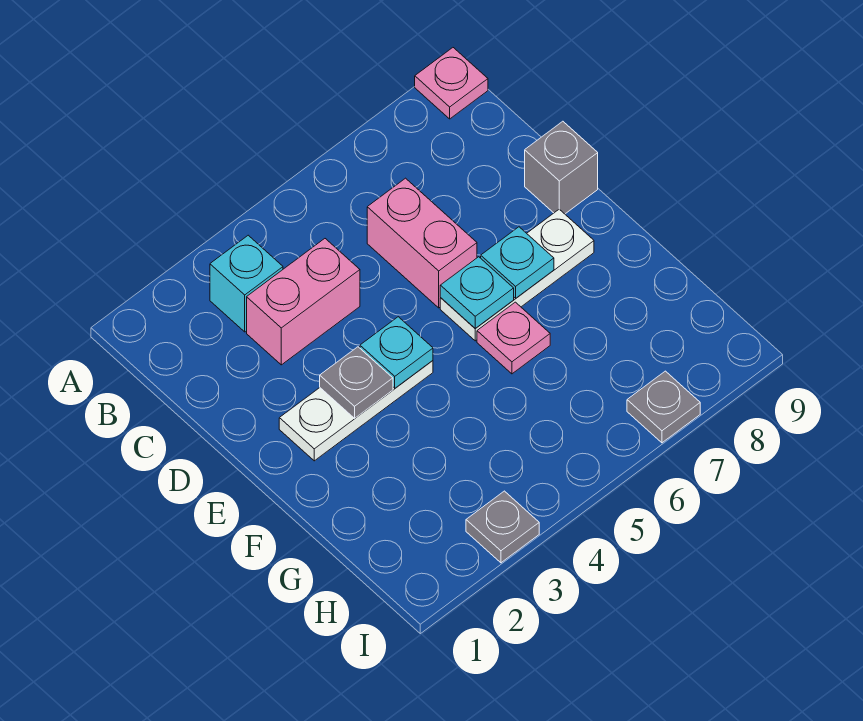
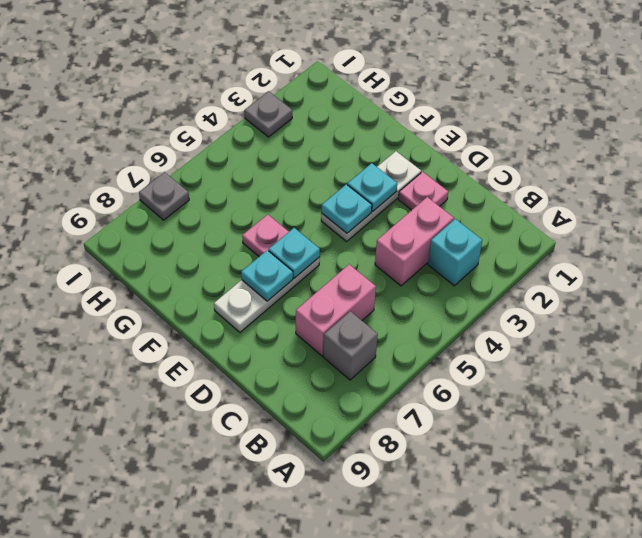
pink 1x1 plate [415,48,488,119] -> pink 1x1 plate moved to [398,172,448,210]
pink 1x2 brick [367,178,477,308] -> pink 1x2 brick turned to [296,264,376,356]
grey 1x1 brick [525,121,598,214] -> grey 1x1 brick moved to [323,311,378,380]
grey 1x1 plate [320,347,393,418] -> cyan 1x1 plate [348,163,397,212]

